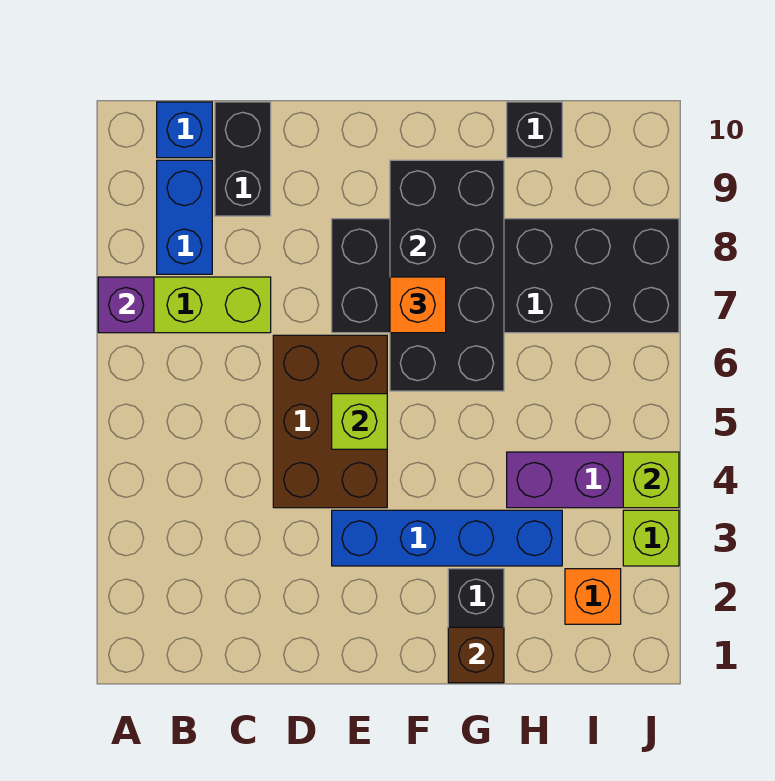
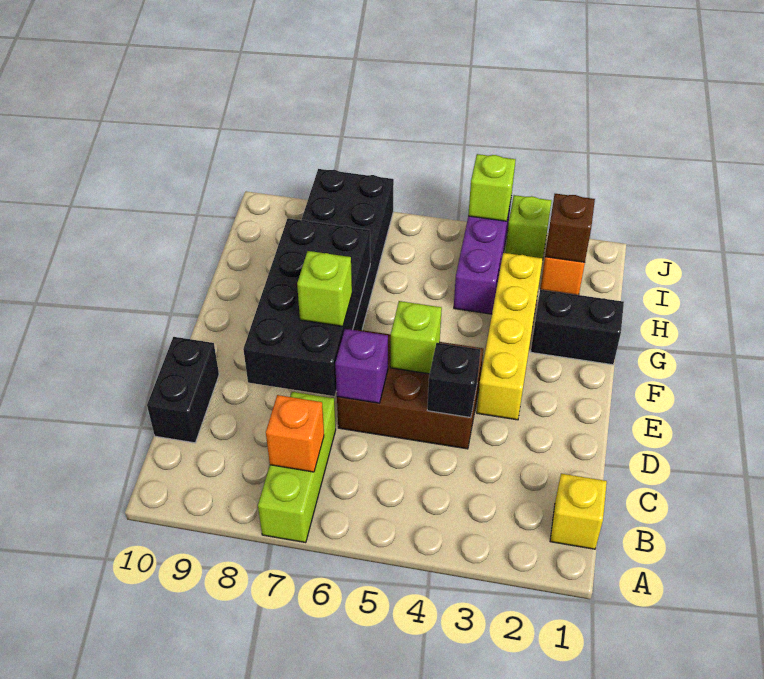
purple 1x1 brick [98,277,154,333] -> purple 1x1 brick moved to [335,329,388,403]
none -> yellow 1x1 brick [550,474,607,549]
blue 1x2 brick [157,160,212,274] -> none
blue 1x1 brick [157,102,212,158] -> none
black 1x2 brick [215,102,271,216] -> black 1x2 brick turned to [147,337,219,443]
blue 1x4 brick [332,510,562,566] -> yellow 1x4 brick [477,253,543,420]
none -> lime 1x1 brick [297,251,352,326]
black 2x4 brick [390,160,504,391] -> black 2x4 brick turned to [243,218,370,396]
orange 1x1 brick [390,277,446,333] -> orange 1x1 brick moved to [266,395,324,472]
brown 1x1 brick [448,627,504,683] -> brown 1x1 brick moved to [545,194,595,262]
black 1x1 brick [507,102,562,158] -> black 1x1 brick moved to [427,343,480,418]

